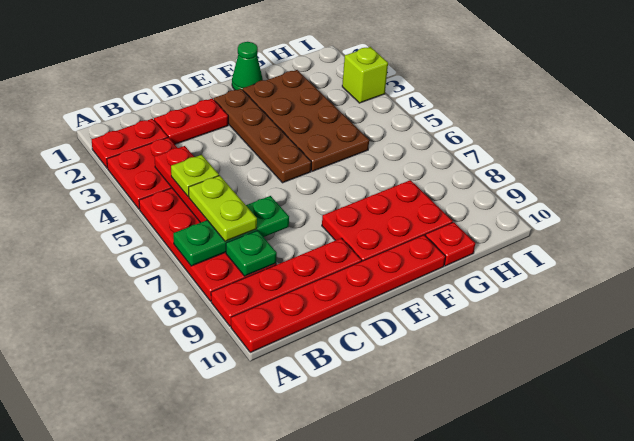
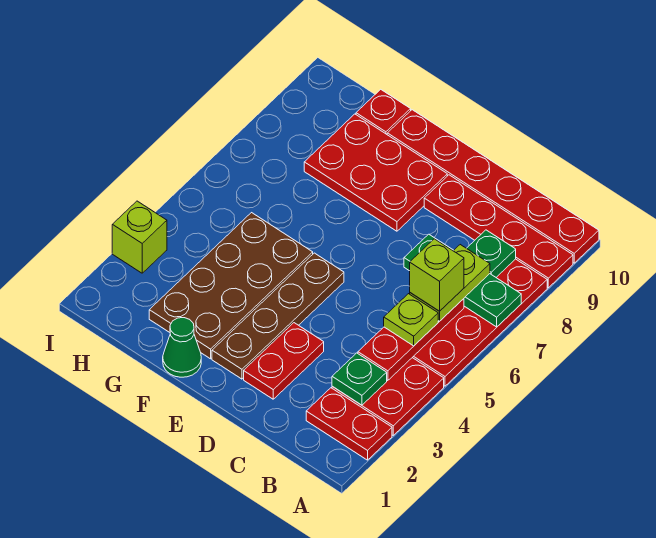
none -> green 1x1 plate [332,353,387,405]
none -> lime 1x1 brick [410,239,464,311]
red 1x2 plate [154,98,228,144] -> red 1x2 plate turned to [244,323,324,399]

